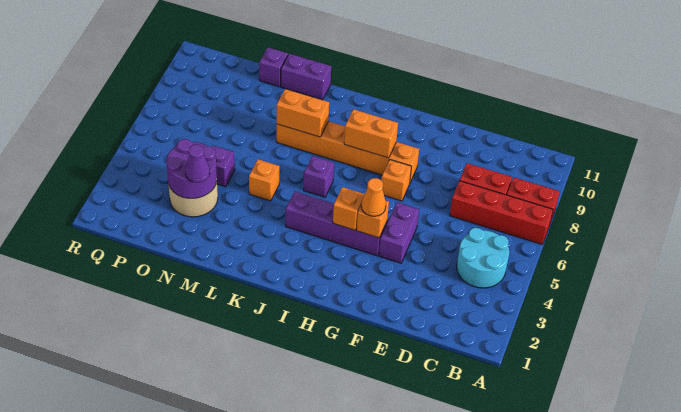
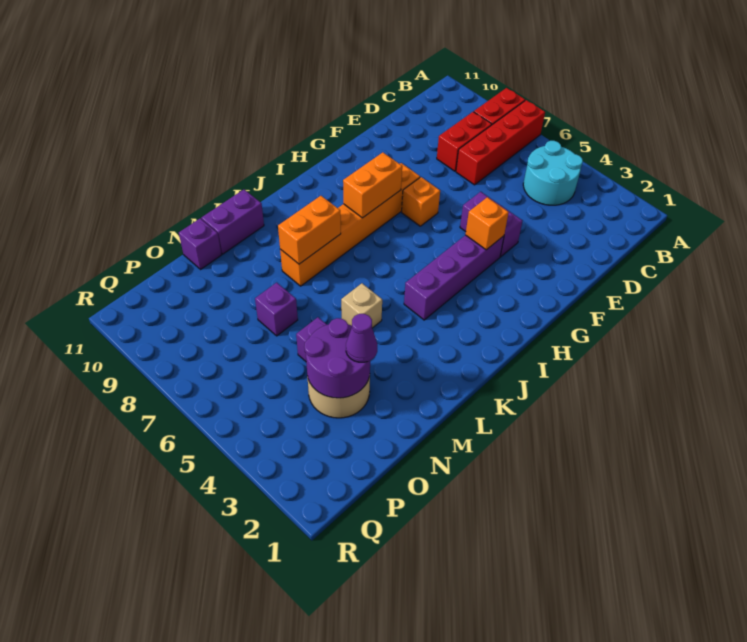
orange 1x1 cone [361,178,386,216] -> none
orange 1x1 brick [333,187,365,230] -> none
purple 1x1 brick [304,156,334,197] -> purple 1x1 brick moved to [255,283,298,336]
orange 1x1 brick [249,159,279,201] -> tan 1x1 brick [341,283,382,328]

